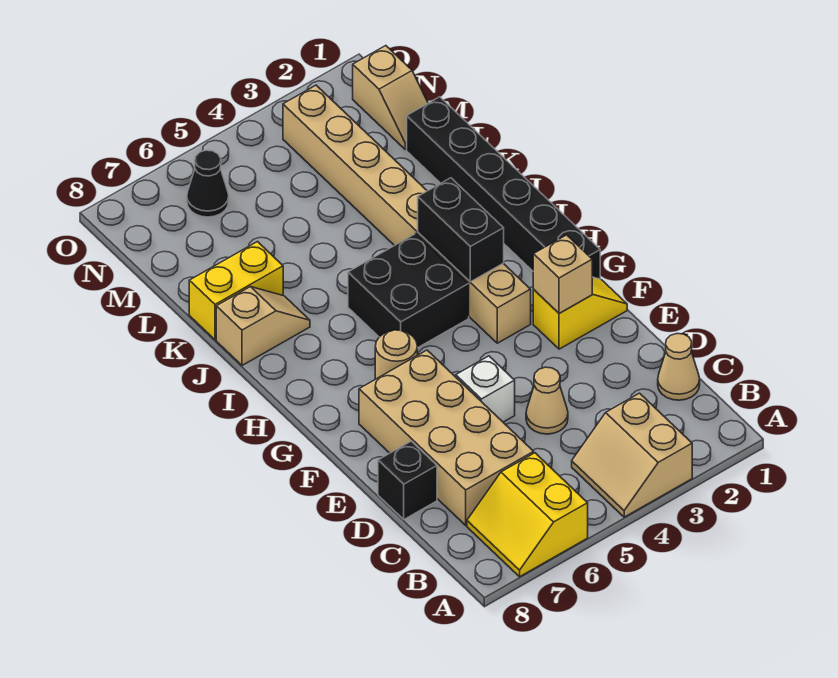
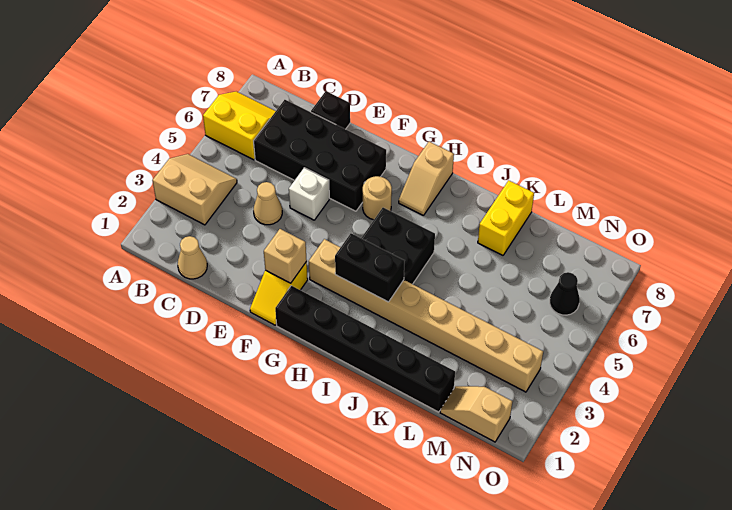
tan 2x4 brick [359,350,534,525] -> black 2x4 brick [254,100,386,211]
tan 1x2 slope [216,287,310,365] -> tan 1x2 slope moved to [399,142,454,215]

